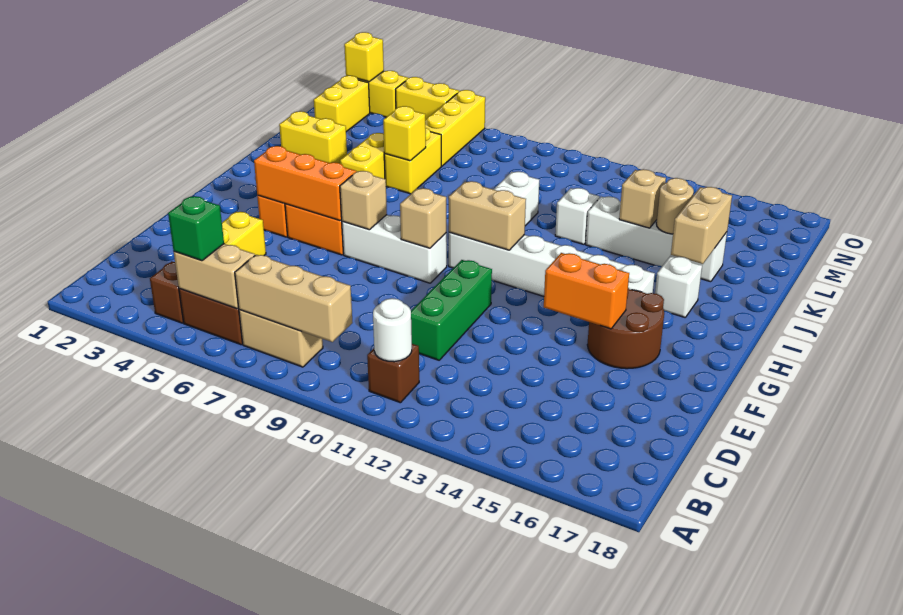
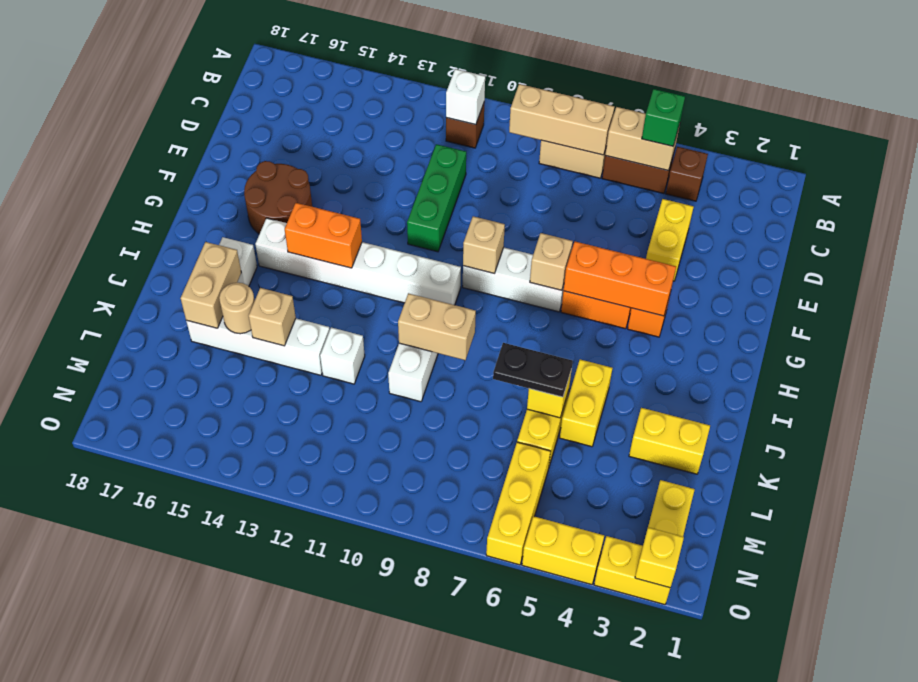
white 1x1 round brick [373,298,412,362] -> white 1x1 brick [446,69,485,125]
orange 1x2 brick [544,253,629,329] -> orange 1x2 brick moved to [285,203,362,268]
tan 1x2 brick [449,181,526,250] -> tan 1x2 brick moved to [398,293,476,360]
none -> black 1x2 plate [493,343,573,397]

